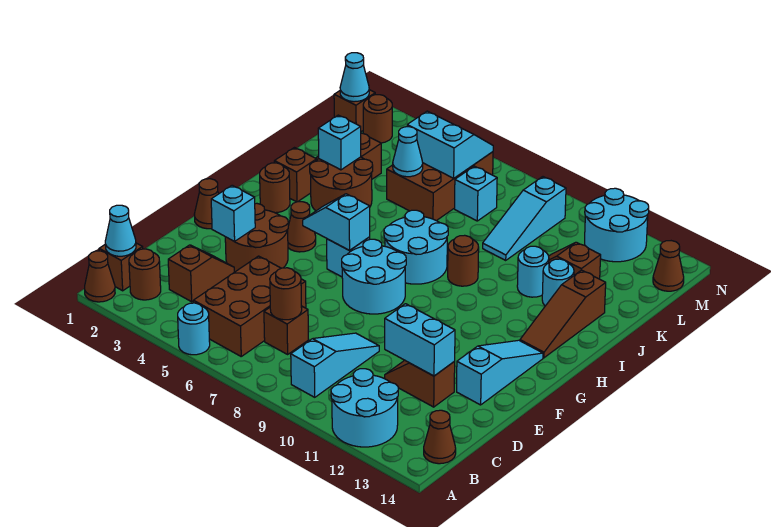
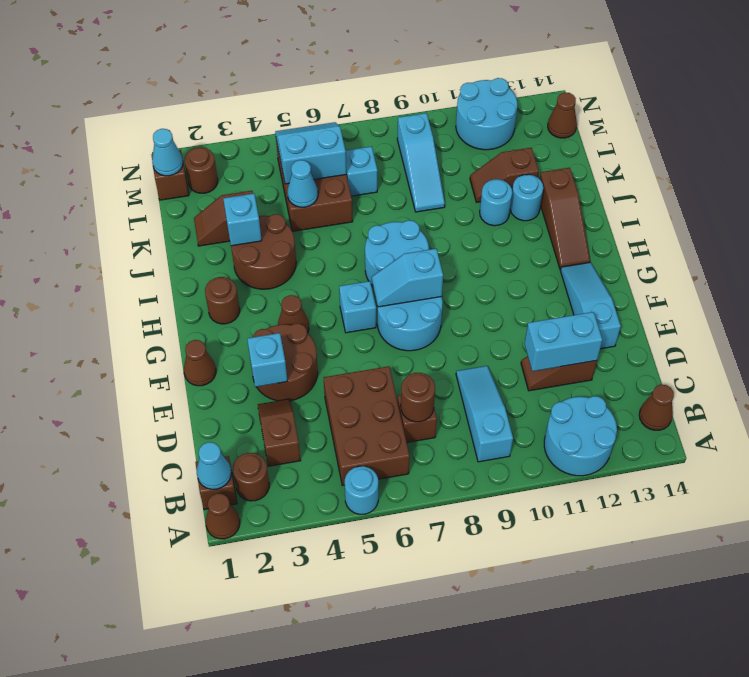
cyan 1x2 slope [303,194,370,250] -> cyan 1x2 slope moved to [372,249,443,307]
brown 1x1 brick [274,148,317,202] -> none
brown 1x1 round brick [448,235,479,286] -> none

